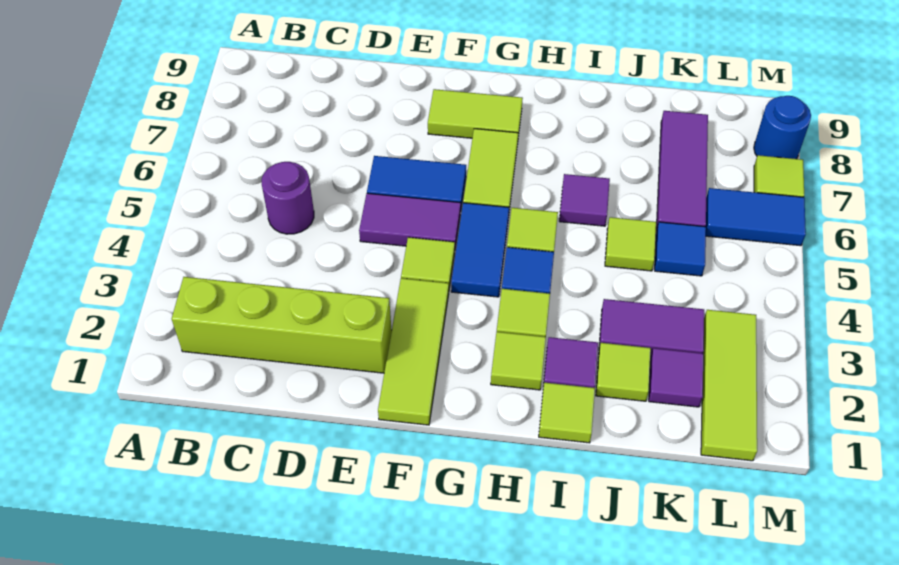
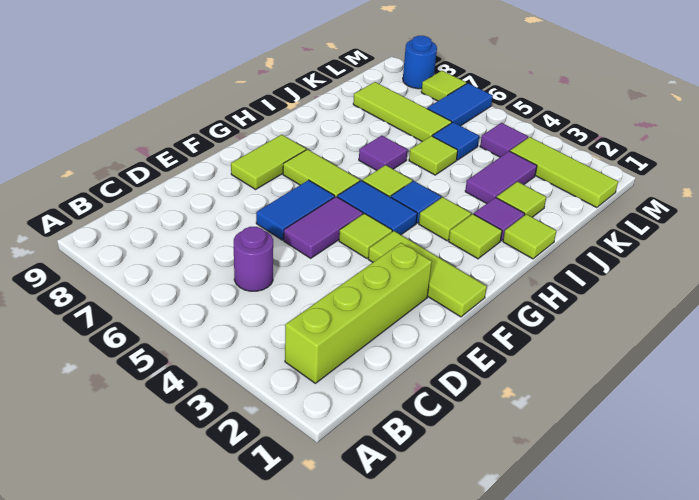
purple 1x1 tile [649,348,703,407] -> purple 1x1 tile moved to [480,123,528,157]
purple 1x3 tile [656,111,708,231] -> lime 1x3 tile [353,82,452,142]

